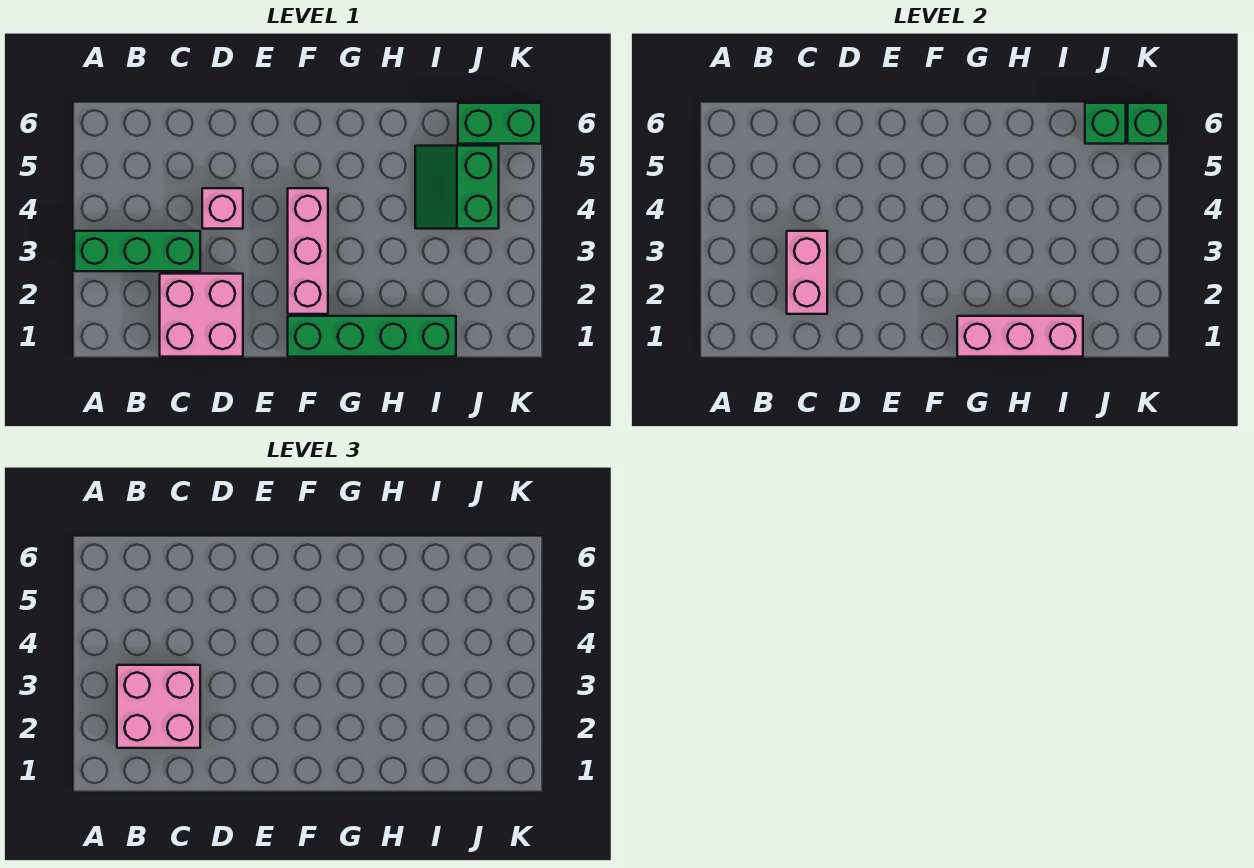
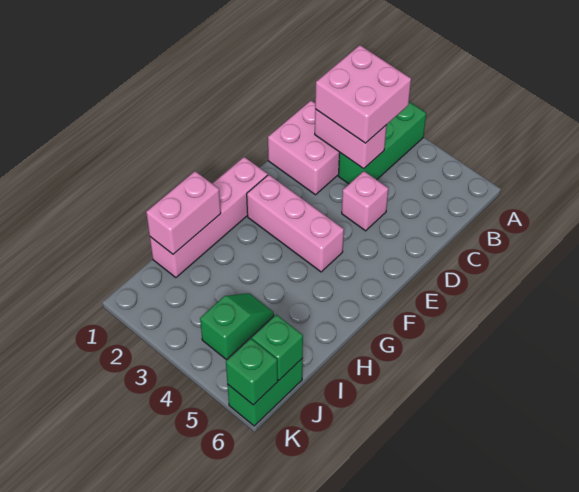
green 1x4 brick [288,316,456,357] -> pink 1x4 brick [150,157,268,278]
pink 1x3 brick [957,316,1083,357] -> pink 1x2 brick [146,171,221,254]
green 2x2 slope [415,146,499,229] -> green 1x2 slope [200,293,274,360]

